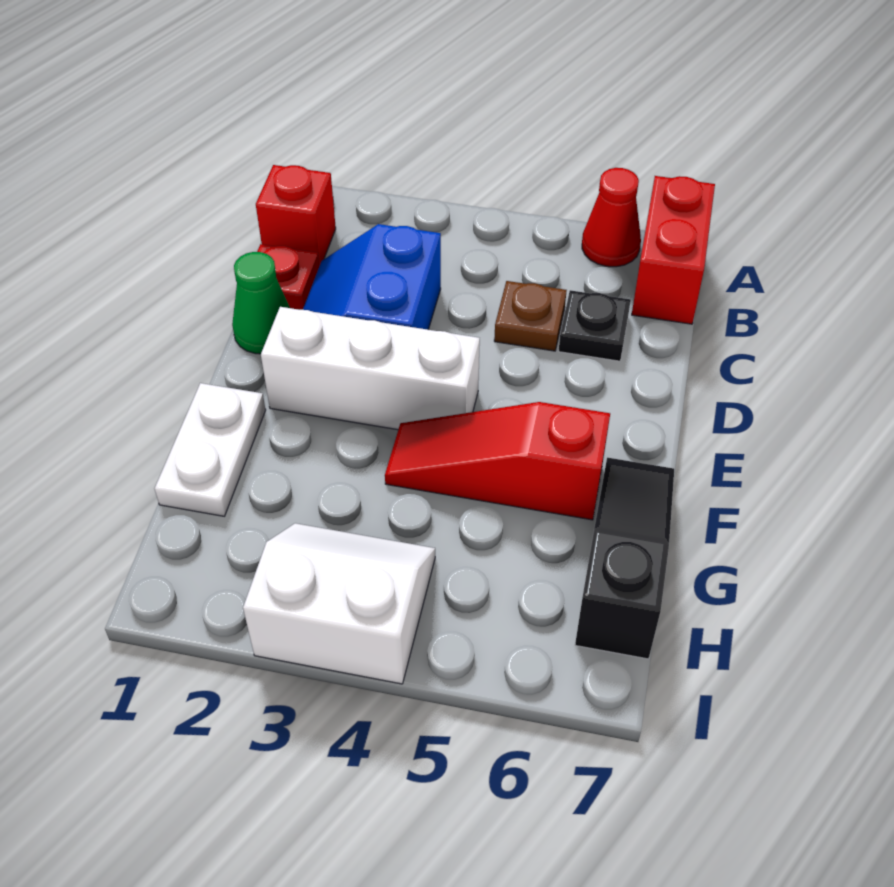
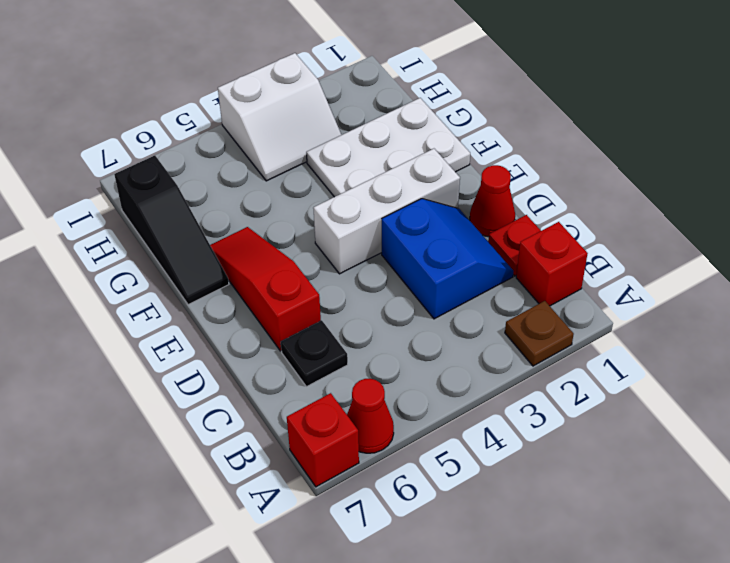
red 1x2 brick [632,176,715,324] -> red 1x1 brick [287,393,359,487]
brown 1x1 plate [494,281,567,351] -> brown 1x1 plate moved to [505,301,574,366]
green 1x1 cone [232,252,290,354] -> red 1x1 cone [470,165,515,237]
white 1x2 plate [155,383,266,516] -> white 2x3 plate [306,98,470,197]
red 1x3 slope [385,402,610,520] -> red 1x3 slope turned to [210,227,321,351]

